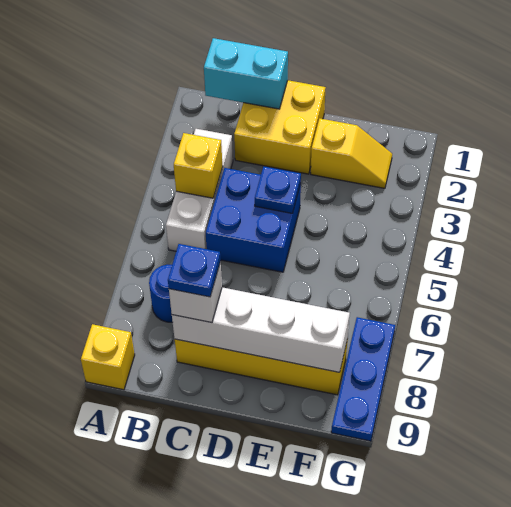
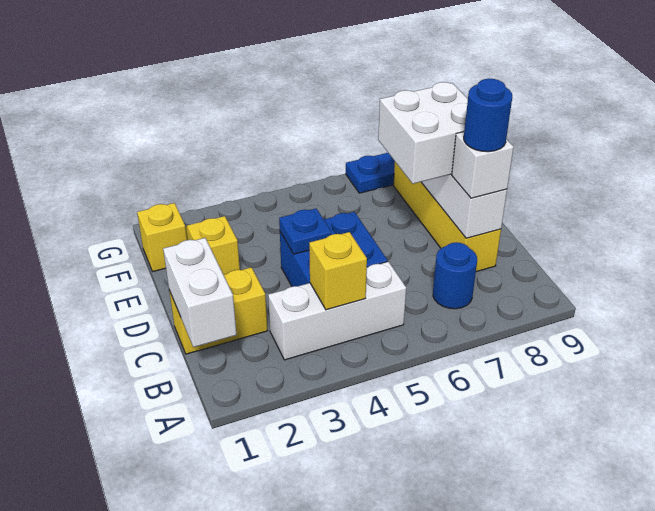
yellow 1x1 brick [81,324,135,390] -> yellow 1x1 brick moved to [137,203,187,271]
cyan 1x2 brick [204,38,288,109] -> white 1x2 brick [163,238,236,347]
yellow 2x2 brick [234,80,326,174] -> yellow 1x2 brick [169,267,268,354]
blue 1x1 plate [168,244,221,297] -> blue 1x1 round brick [464,79,512,152]
none -> white 2x2 brick [378,82,468,184]

